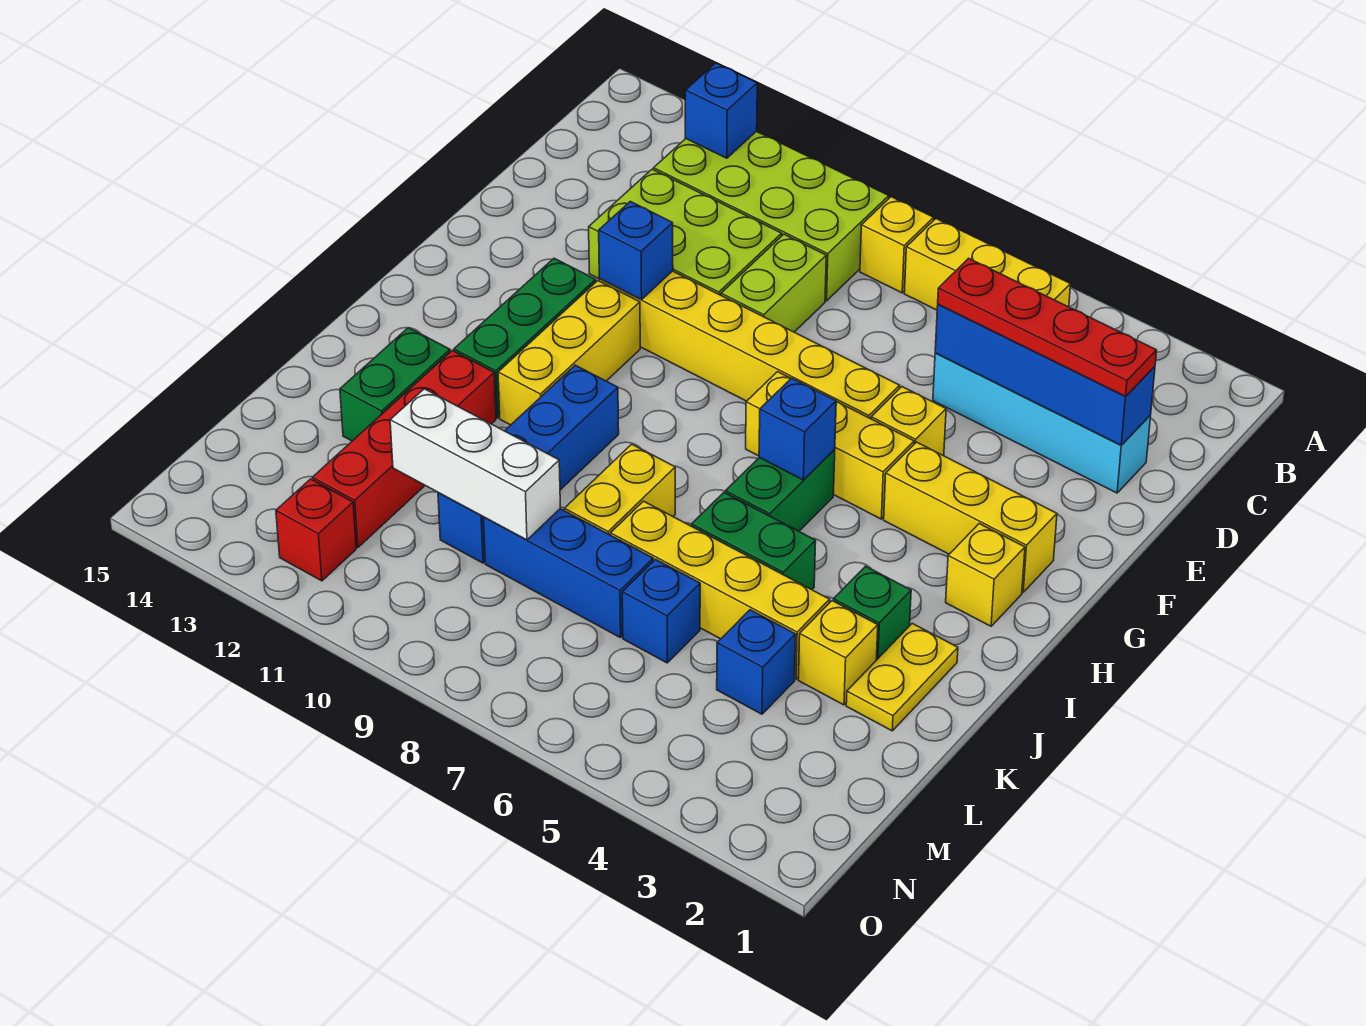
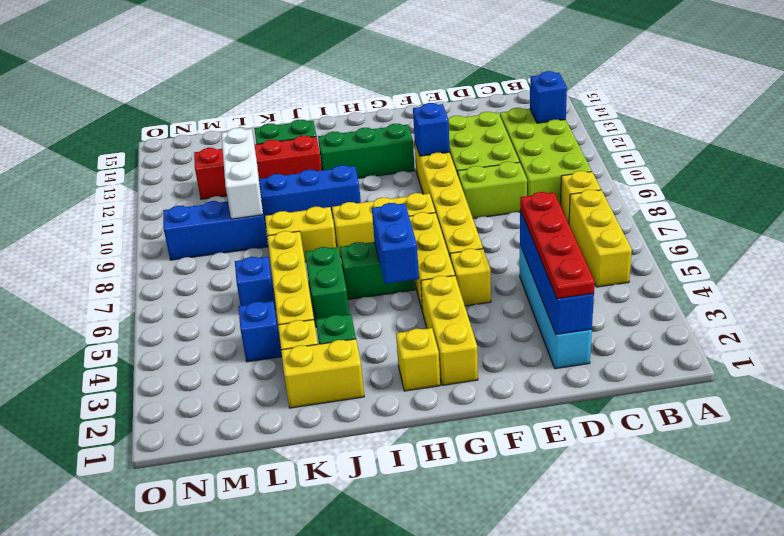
yellow 1x3 brick [498,281,640,425] -> yellow 1x3 brick moved to [332,193,435,257]
blue 1x1 brick [759,378,836,480] -> blue 1x2 brick [372,203,419,284]
yellow 1x2 plate [846,623,958,731] -> yellow 1x2 brick [281,339,364,408]
blue 1x3 brick [483,509,653,638] -> blue 1x3 brick turned to [163,201,268,260]
red 1x1 brick [276,479,356,581] -> none

